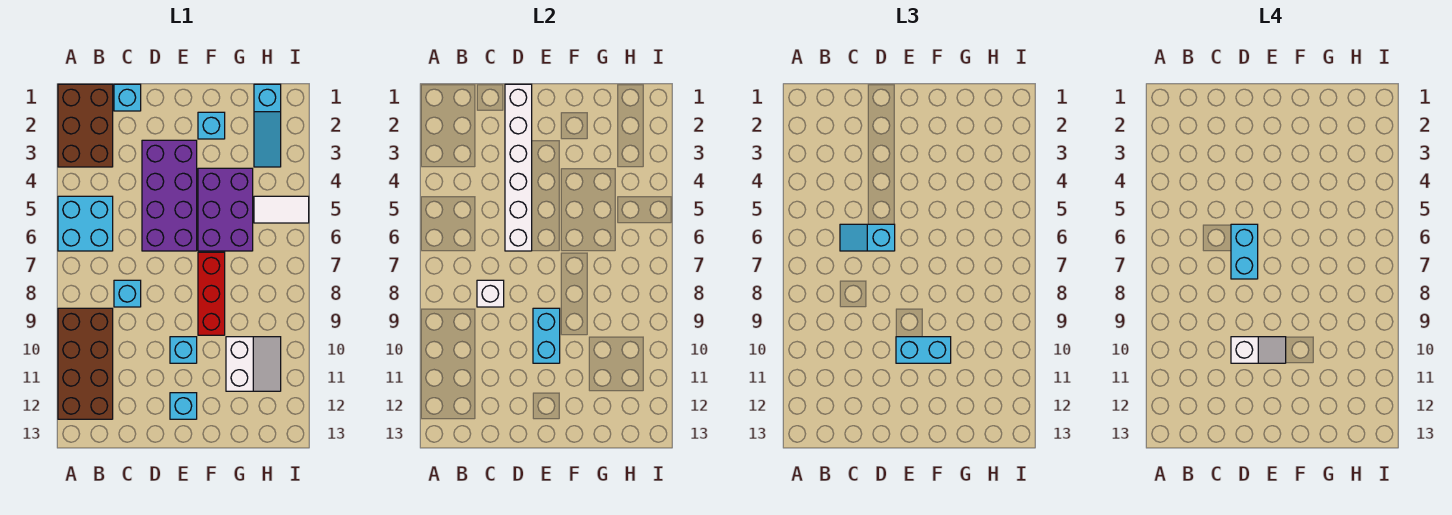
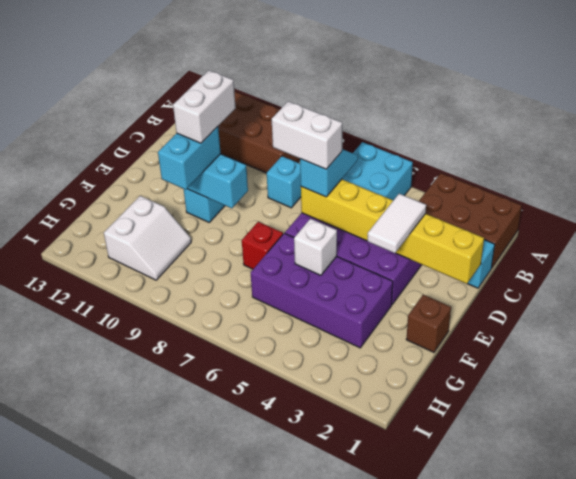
white 1x1 brick [477,280,504,307] -> white 1x1 brick moved to [294,219,337,275]
white 1x6 brick [505,84,532,251] -> yellow 1x6 brick [301,179,484,284]
cyan 1x2 brick [1231,224,1258,279] -> white 1x2 brick [272,101,342,169]
white 1x2 slope [1231,337,1286,363] -> white 1x2 brick [173,70,236,143]
cyan 1x1 brick [170,393,197,419] -> none
none -> brown 1x1 brick [406,295,451,352]
cyan 1x1 brick [198,112,225,139] -> none
purple 2x3 brick [198,168,253,251] -> purple 2x4 brick [251,233,393,348]
red 1x3 brick [198,252,225,335] -> red 1x1 brick [242,222,283,269]
white 2x2 slope [226,337,281,391] -> white 2x2 slope turned to [104,196,191,280]
cyan 1x3 slope [254,84,281,167] -> none
white 1x2 tile [254,196,309,223] -> white 1x2 tile moved to [367,194,426,253]

